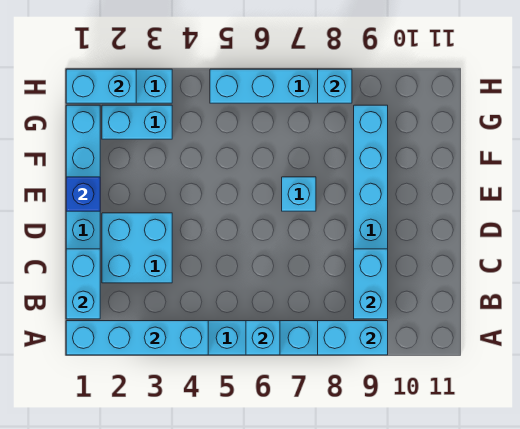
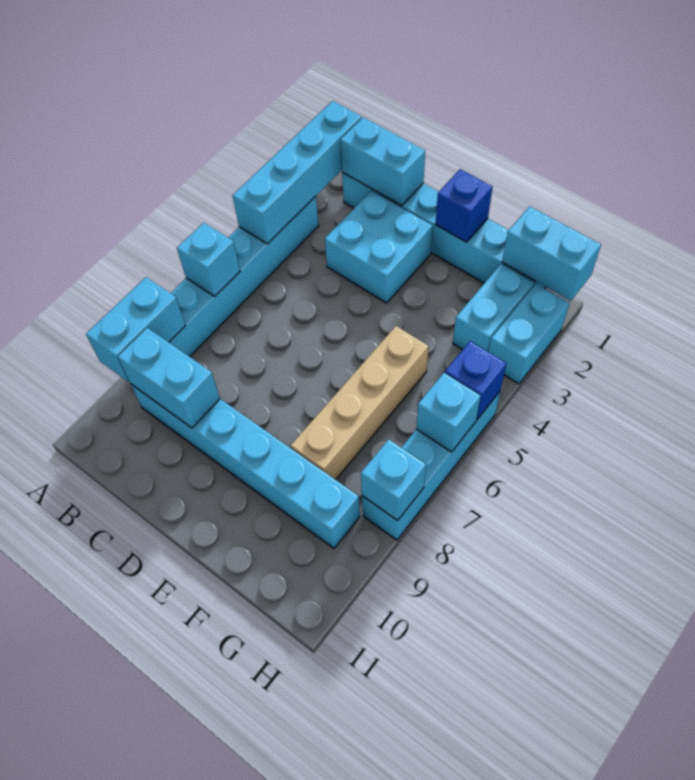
cyan 1x1 brick [282,177,316,211] -> cyan 1x1 brick moved to [416,373,481,452]
none -> tan 1x4 brick [290,326,429,480]
cyan 1x2 brick [66,69,136,103] -> cyan 1x2 brick turned to [502,206,601,301]
none -> blue 1x1 brick [445,341,506,419]

